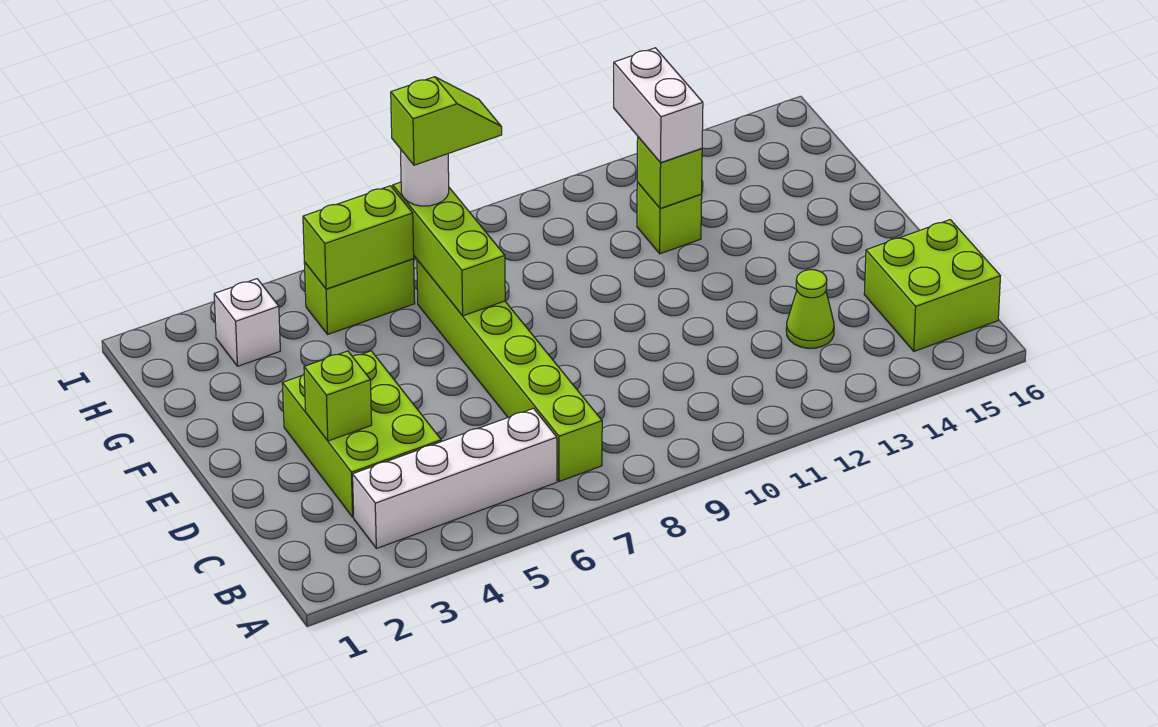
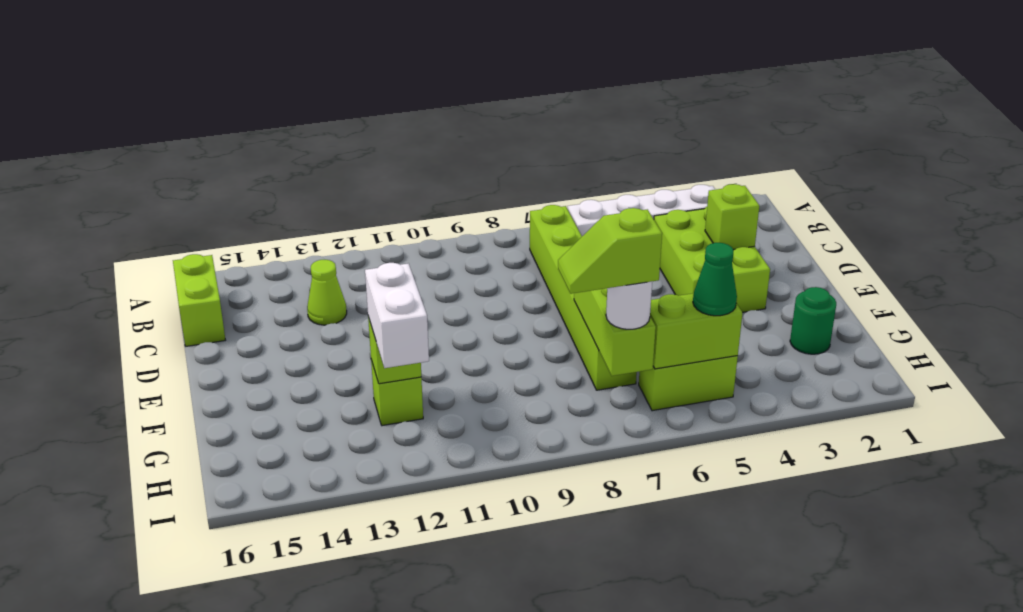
lime 2x2 brick [864,220,1000,351] -> lime 1x2 brick [173,254,225,346]
none -> green 1x1 round brick [790,287,836,354]
white 1x1 brick [214,279,280,366] -> none
none -> green 1x1 cone [693,243,737,316]

